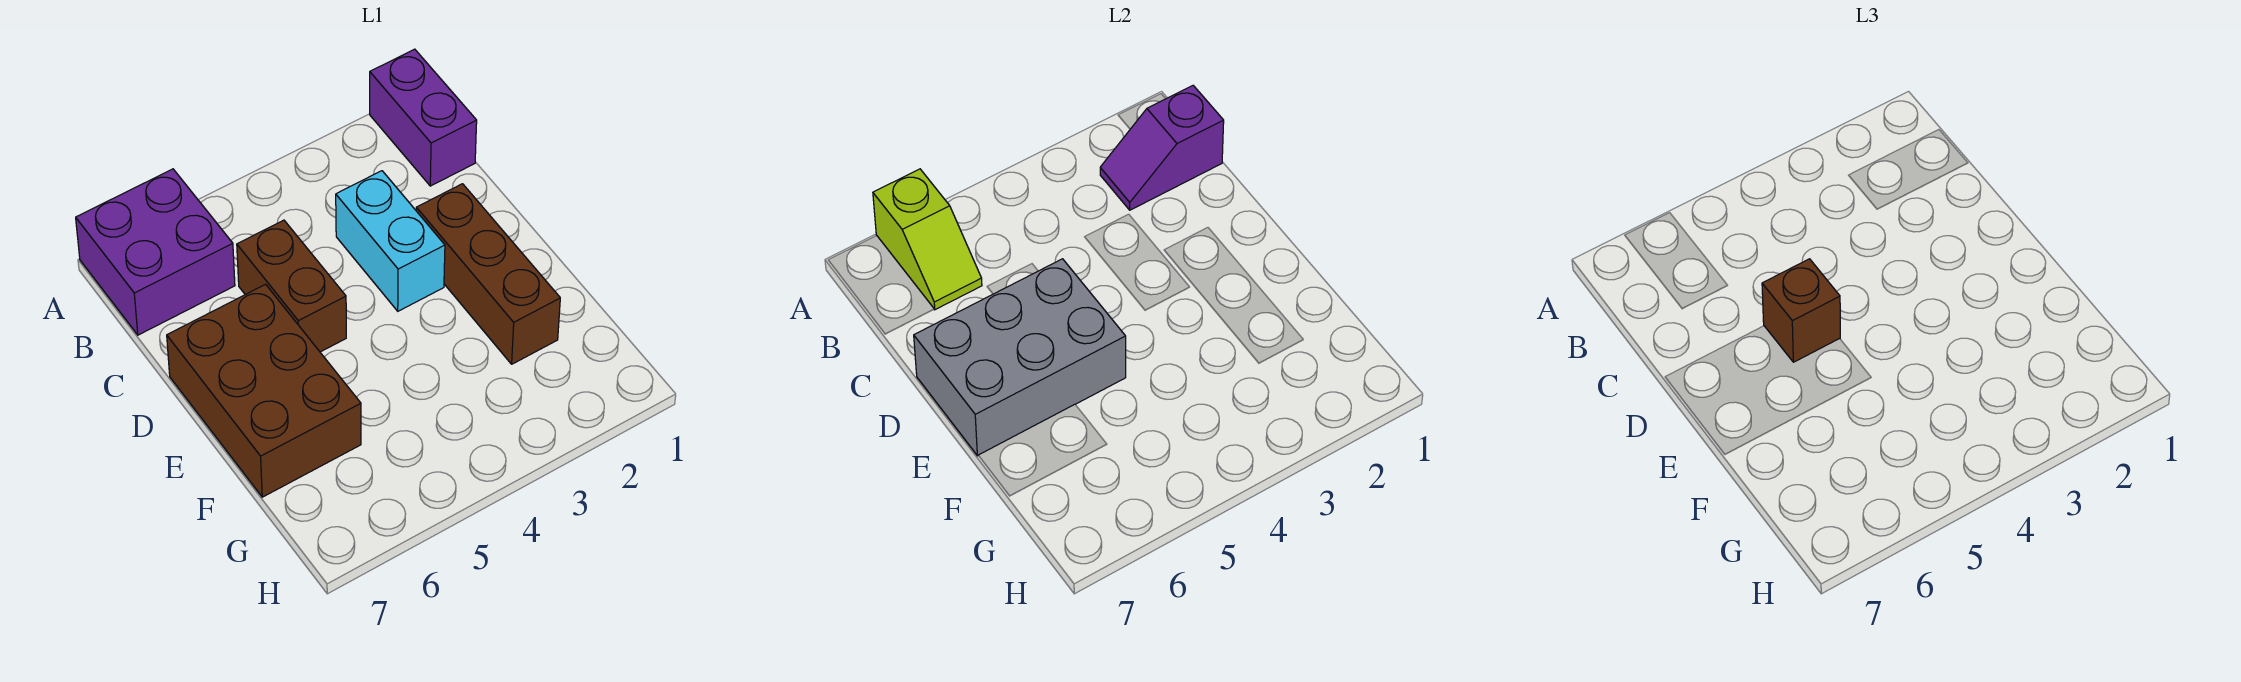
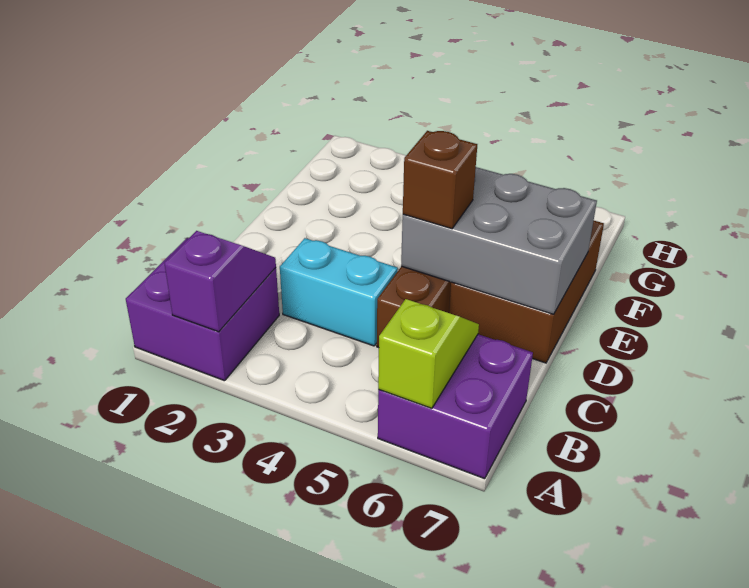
purple 1x2 brick [370,49,477,186] -> purple 2x2 brick [126,238,279,381]
purple 1x2 slope [1100,86,1224,210] -> purple 1x2 slope turned to [164,231,276,332]
cyan 1x2 brick [336,171,445,311] -> cyan 1x2 brick turned to [280,238,398,346]
brown 1x3 brick [416,184,560,364] -> none

